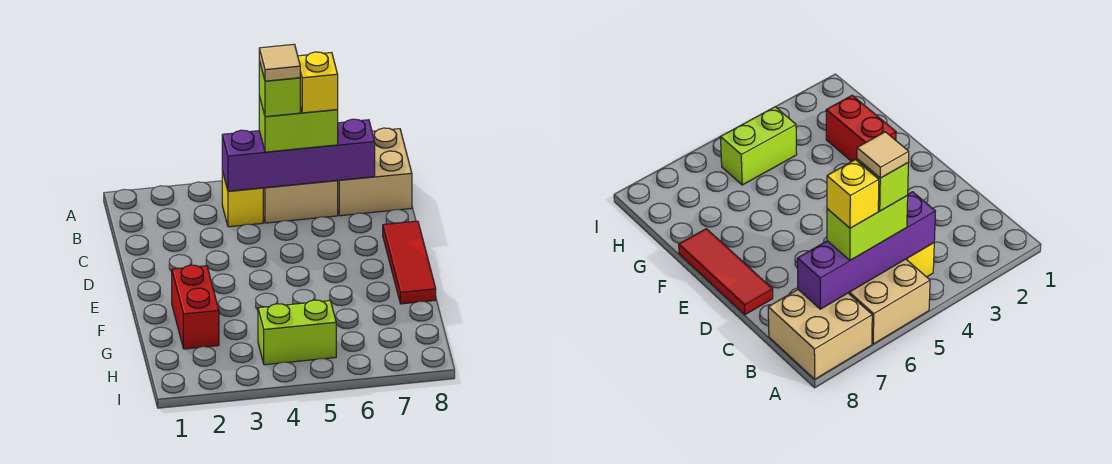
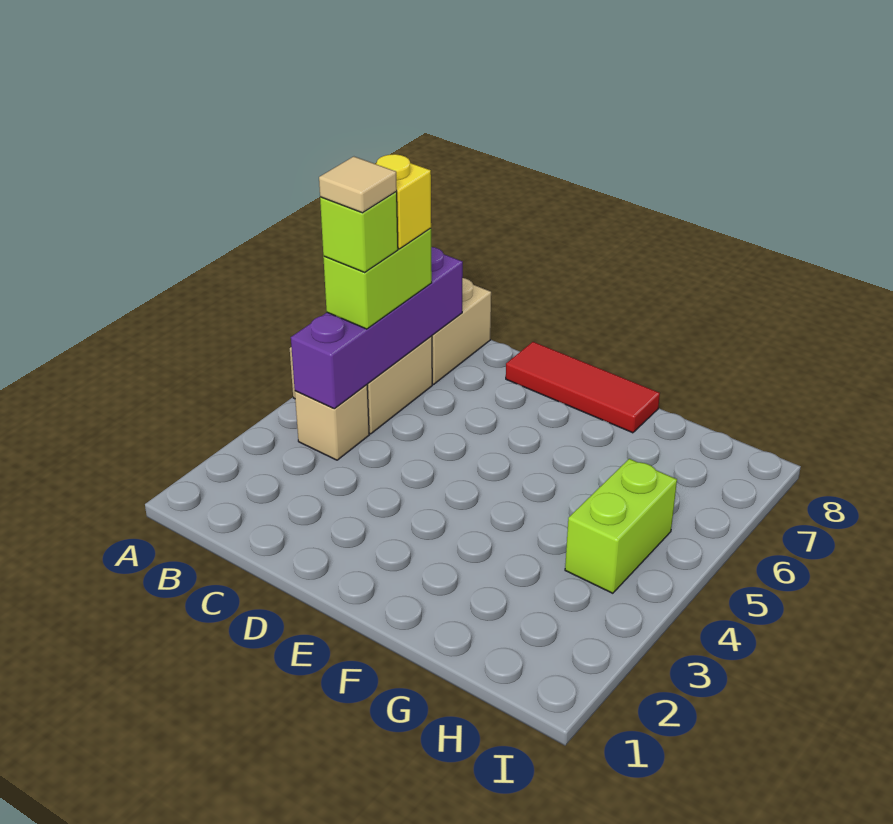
yellow 1x1 brick [222,171,263,227] -> tan 1x1 brick [295,385,369,460]
red 1x2 brick [172,265,219,349] -> none

